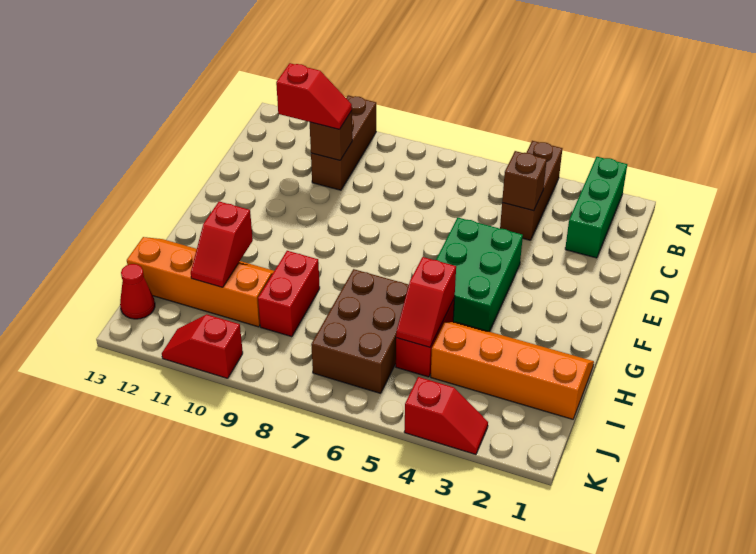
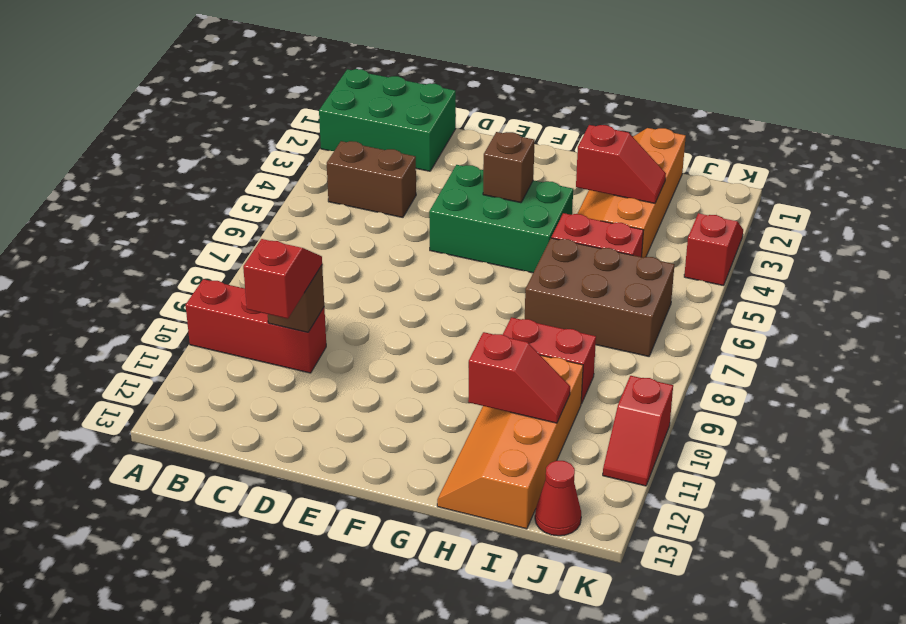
green 1x3 brick [565,157,627,258] -> green 2x3 brick [319,69,456,171]
brown 1x3 brick [500,141,562,240] -> brown 1x2 brick [327,141,416,217]
brown 1x3 brick [311,95,376,190] -> red 1x3 brick [186,279,326,373]
brown 1x1 brick [502,151,547,211] -> brown 1x1 brick moved to [483,132,535,203]
red 1x2 slope [396,257,456,347] -> red 1x2 slope moved to [576,125,666,203]

